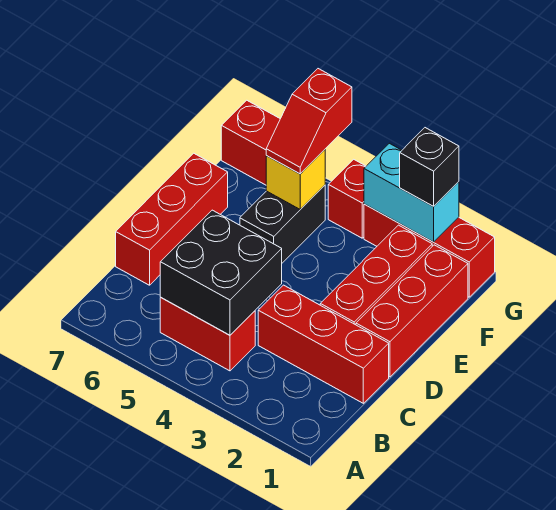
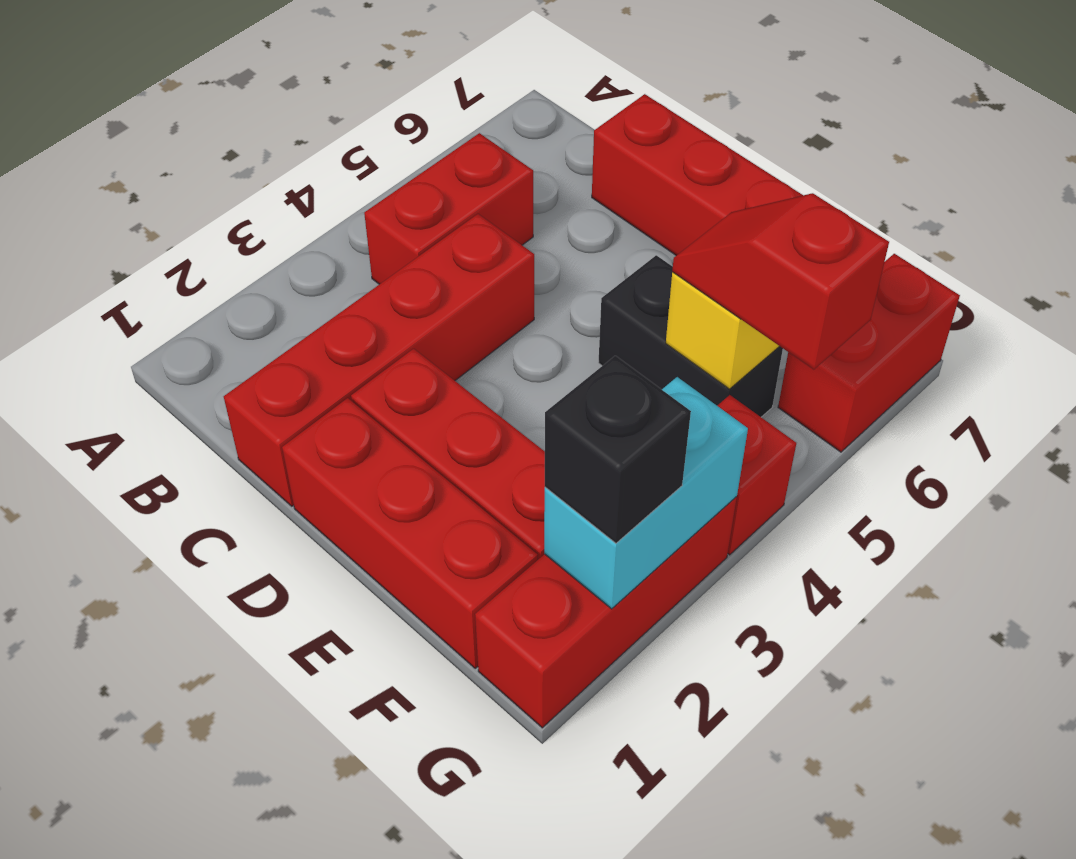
black 2x2 brick [160,210,282,335] -> none
red 1x3 brick [258,285,389,403] -> red 1x4 brick [224,214,534,506]

